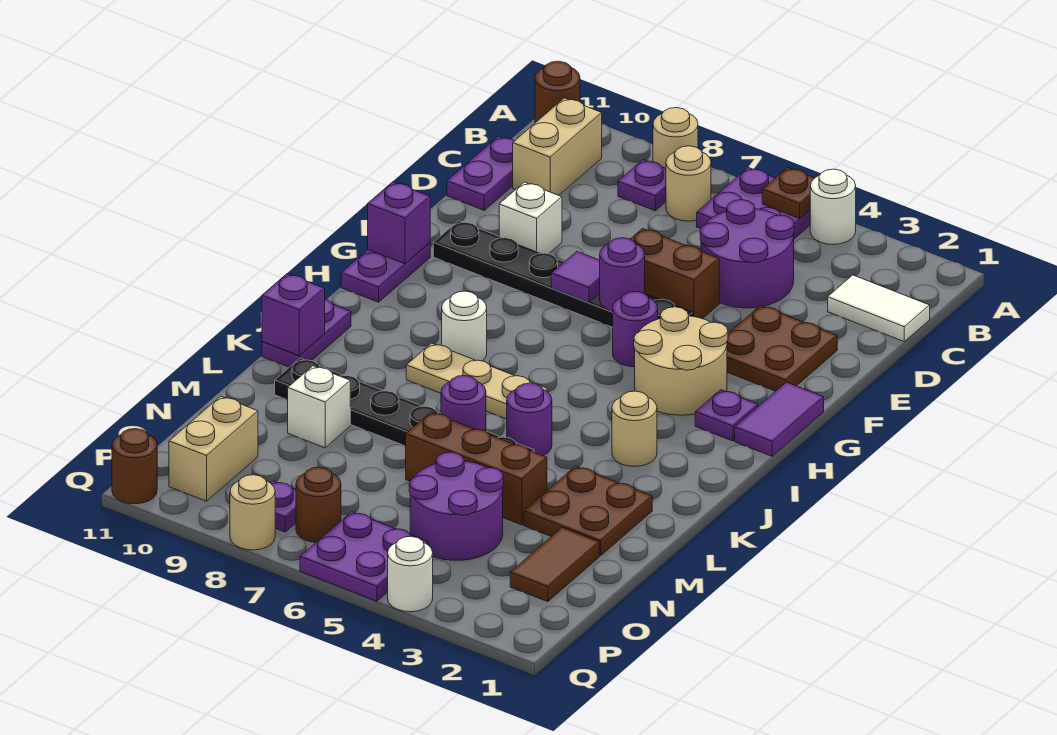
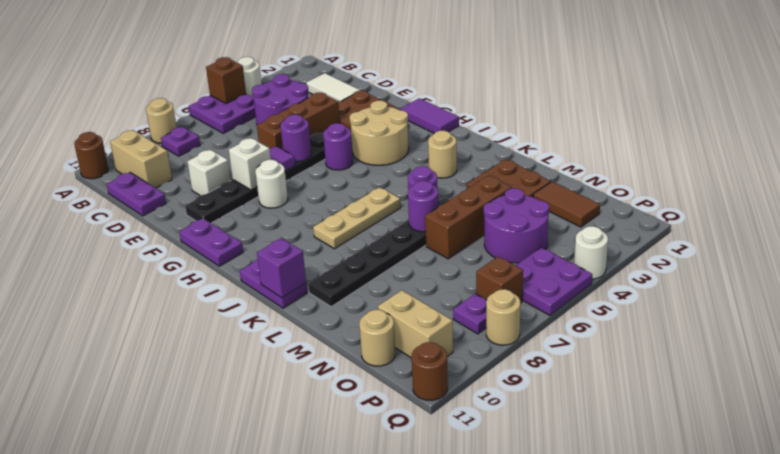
brown 1x1 plate [762,167,814,219] -> brown 1x1 brick [206,57,246,104]
tan 1x1 round brick [666,146,711,221] -> tan 1x1 round brick moved to [359,310,395,366]
white 1x2 tile [828,275,930,341] -> white 1x2 tile turned to [306,73,361,101]
brown 1x2 brick [631,229,719,319] -> brown 1x3 brick [257,93,340,150]
purple 1x1 brick [368,182,430,264] -> none
purple 1x1 plate [695,390,758,441] -> none
white 1x1 round brick [442,291,487,361] -> white 1x1 round brick moved to [255,160,288,208]
white 1x1 brick [288,366,350,448] -> white 1x1 brick moved to [229,138,271,190]
brown 1x1 round brick [296,467,341,542] -> brown 1x1 brick [476,256,523,303]

